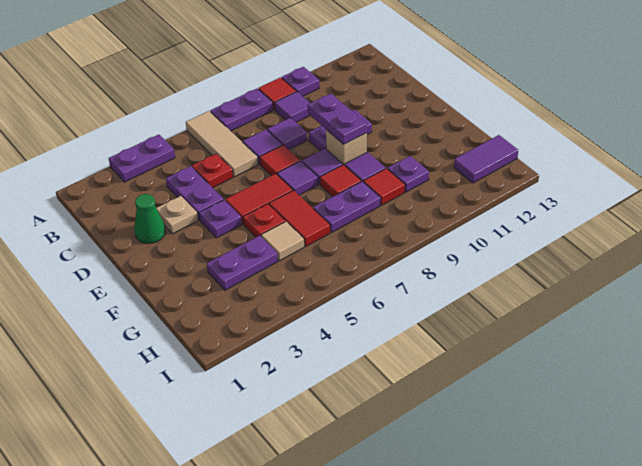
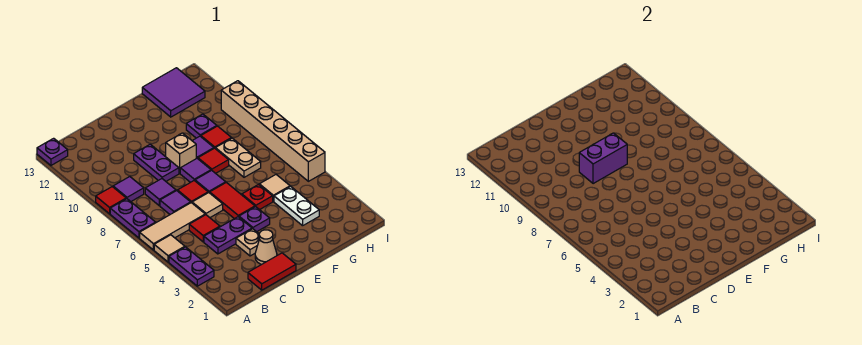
none -> tan 1x1 tile [154,235,185,262]
purple 1x1 plate [282,67,319,96] -> purple 1x1 plate moved to [37,138,68,165]
red 1x1 plate [192,154,233,188] -> red 1x1 tile [189,215,220,242]
green 1x1 cone [134,194,165,243] -> tan 1x1 cone [255,230,277,264]
none -> tan 1x1 tile [192,193,223,218]
purple 1x2 plate [308,93,367,144] -> purple 1x2 brick [579,133,627,184]
red 1x2 tile [269,190,330,246] -> red 1x2 tile moved to [248,253,296,290]
purple 1x2 plate [207,235,278,290] -> white 1x2 plate [274,186,319,226]
purple 1x2 plate [313,181,381,232] -> tan 1x2 plate [215,138,261,177]
purple 1x2 tile [454,135,518,183] -> purple 2x2 tile [142,68,205,117]
none -> tan 1x6 brick [221,81,325,181]

